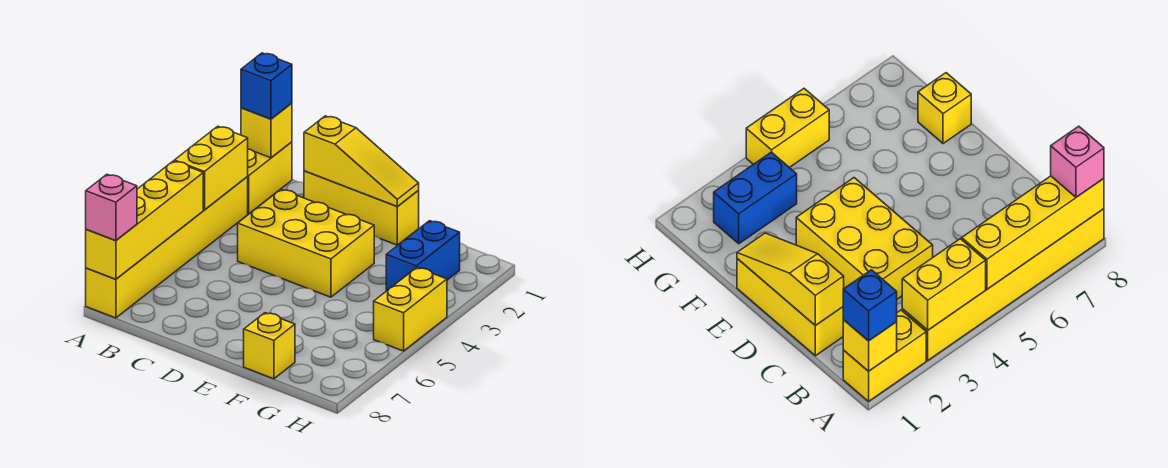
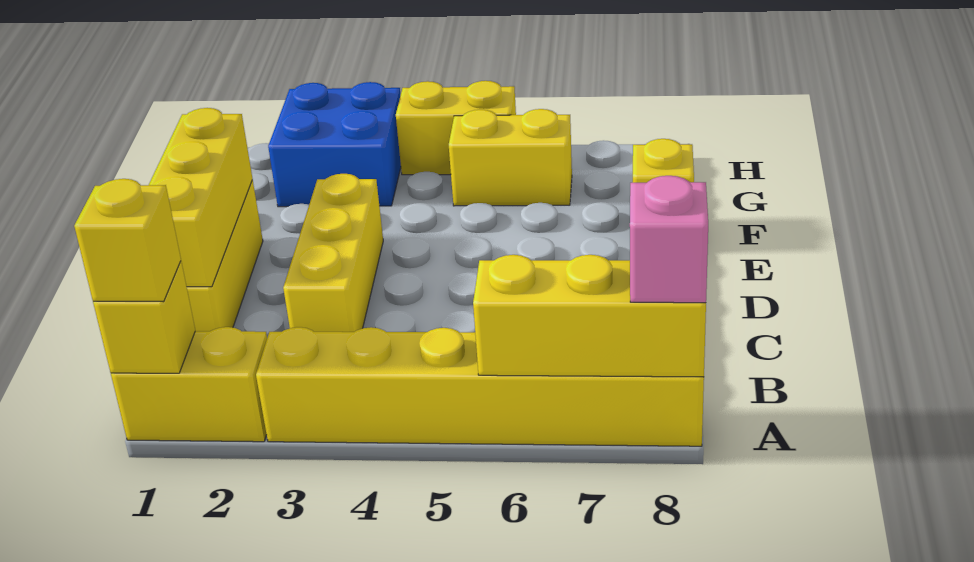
blue 1x1 brick [241,53,292,119] -> yellow 1x1 brick [74,179,181,302]
yellow 1x2 brick [174,126,248,210] -> yellow 1x2 brick moved to [449,109,572,206]
yellow 1x4 brick [86,161,203,279] -> yellow 1x3 brick [473,255,706,377]
yellow 1x3 slope [304,116,419,207] -> yellow 1x3 brick [149,108,253,287]
yellow 2x3 brick [238,190,374,297] -> yellow 1x3 brick [283,174,383,332]
blue 1x2 brick [386,221,460,291] -> blue 2x2 brick [268,82,401,207]

